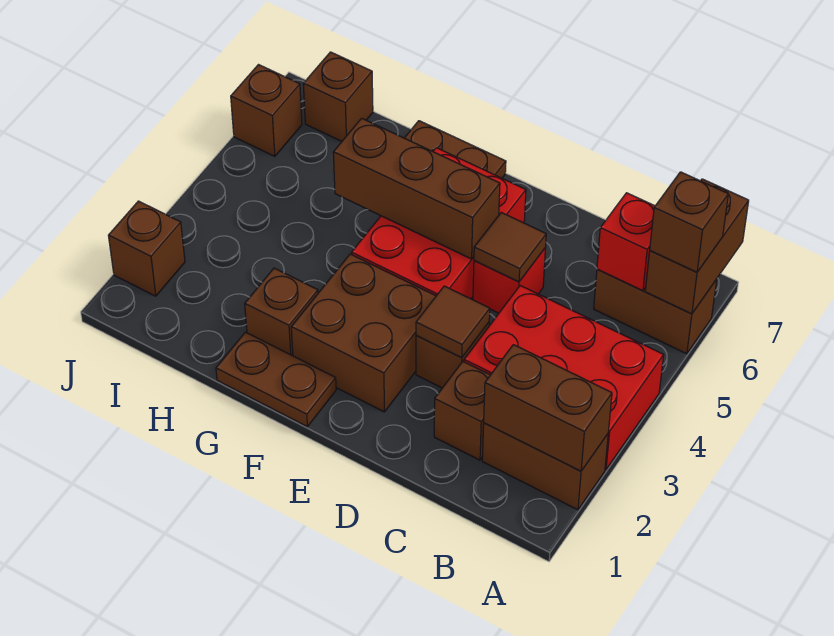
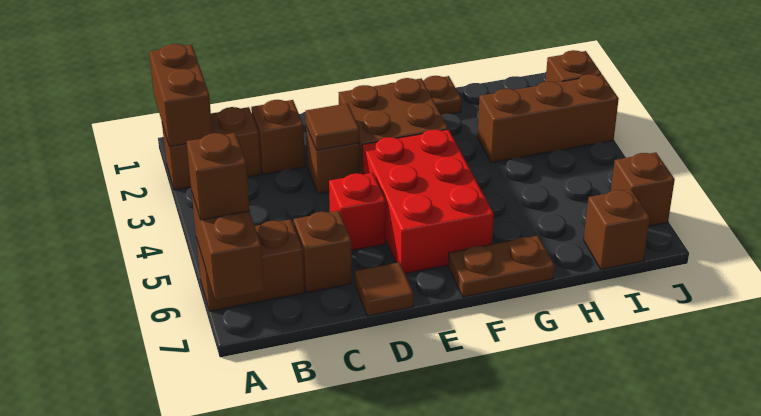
brown 1x2 brick [484,345,612,471] -> brown 1x2 brick turned to [149,44,213,147]
red 2x3 brick [464,286,664,470] -> none
red 1x1 brick [597,193,655,291] -> none
brown 1x1 tile [474,213,546,282] -> brown 1x1 tile moved to [355,262,413,316]
brown 1x3 brick [333,118,500,259] -> brown 1x3 brick moved to [477,74,619,163]
brown 1x1 brick [245,268,318,356] -> brown 1x1 brick moved to [294,211,352,293]

